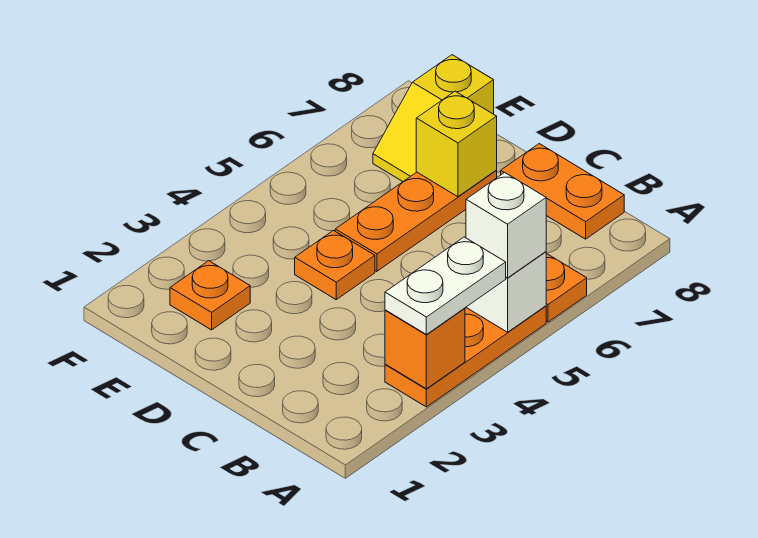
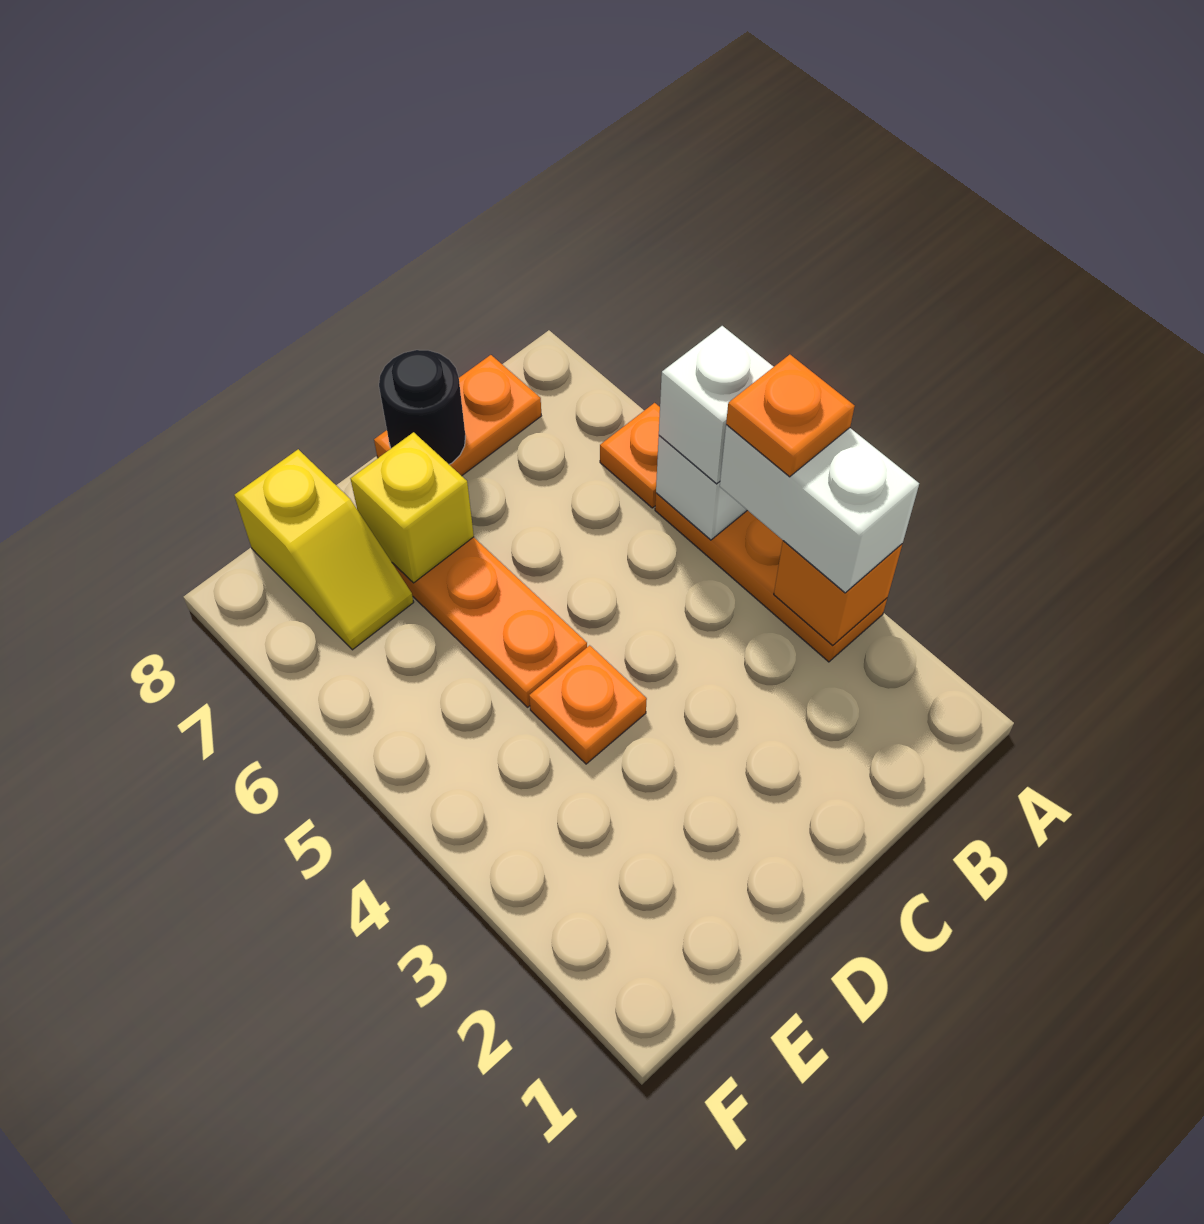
white 1x2 plate [385,237,506,334] -> white 1x2 brick [720,425,919,593]
none -> black 1x1 round brick [379,350,465,464]
orange 1x1 plate [170,261,250,330] -> orange 1x1 plate moved to [726,355,855,477]

